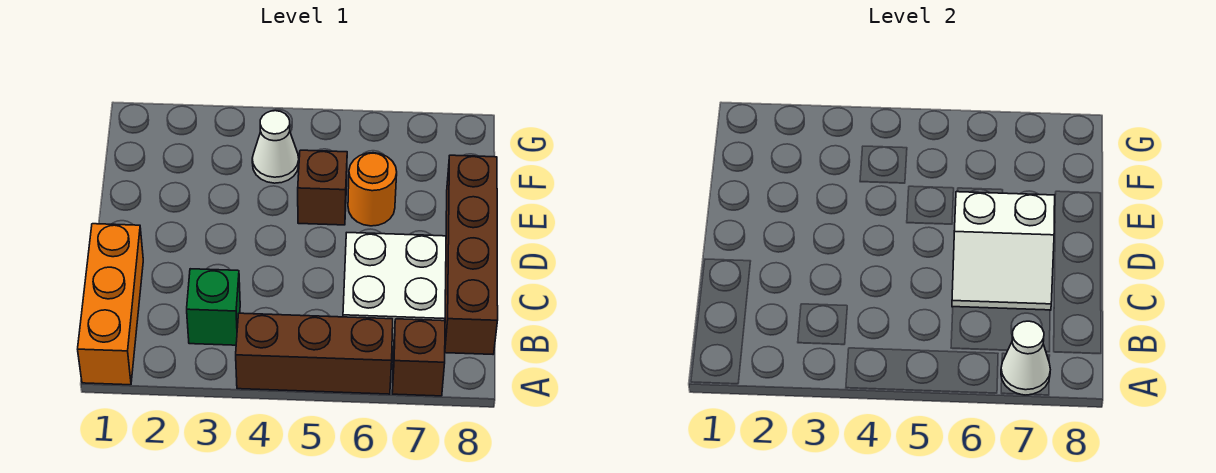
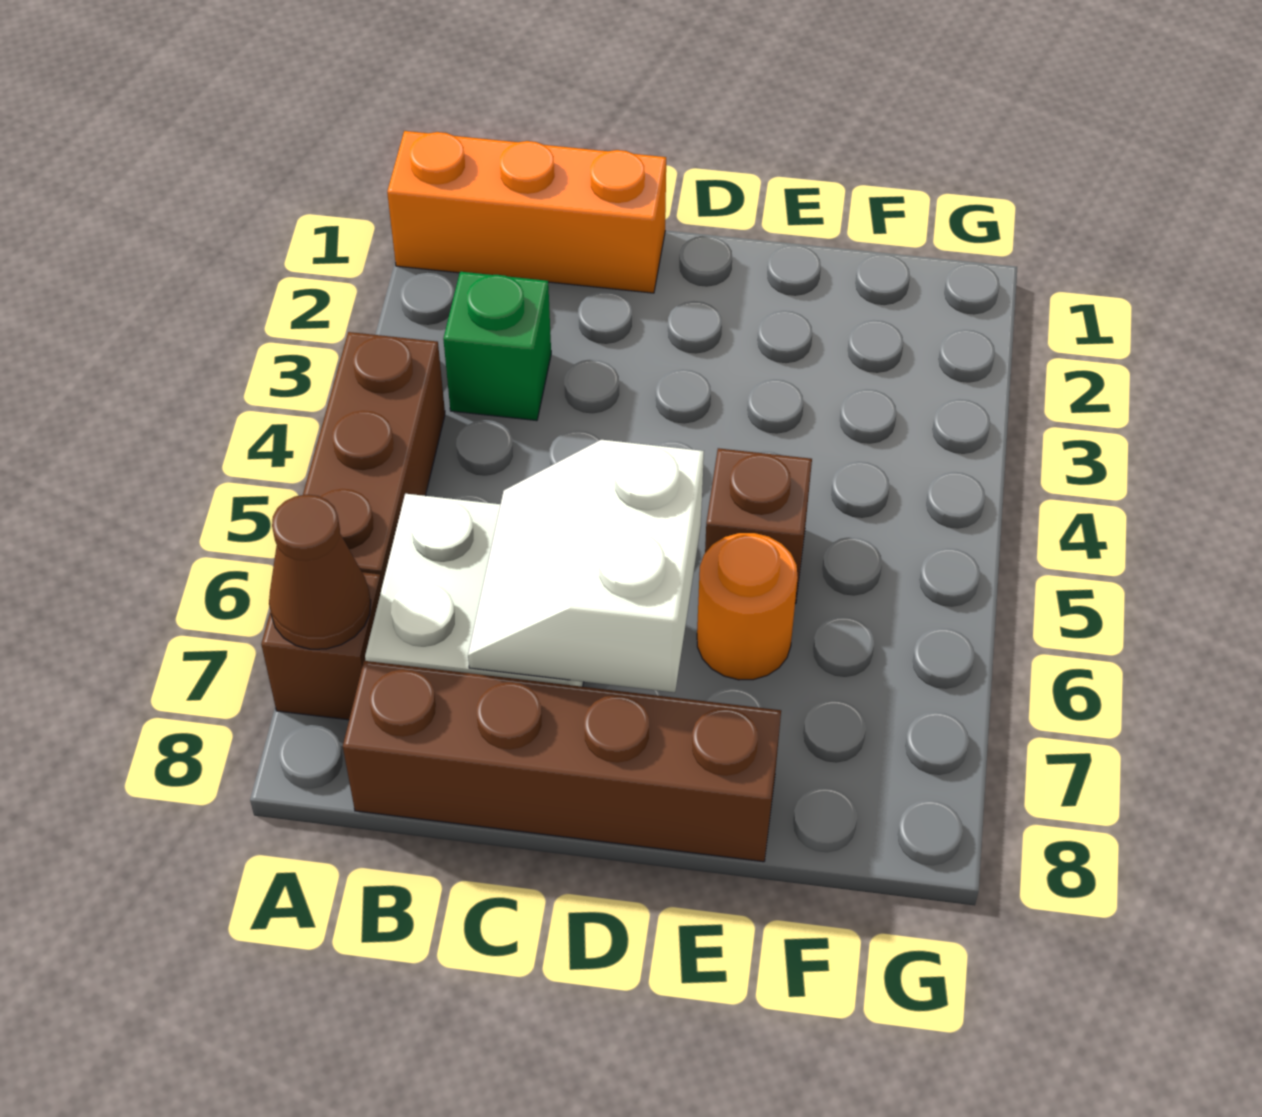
white 1x1 cone [1001,321,1050,395] -> brown 1x1 cone [269,495,371,649]
white 1x1 cone [252,111,299,183] -> none

